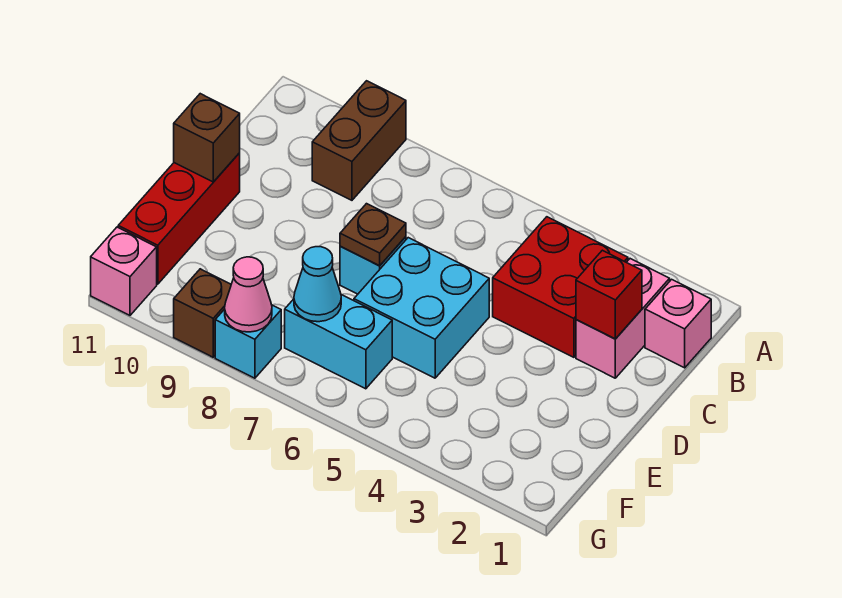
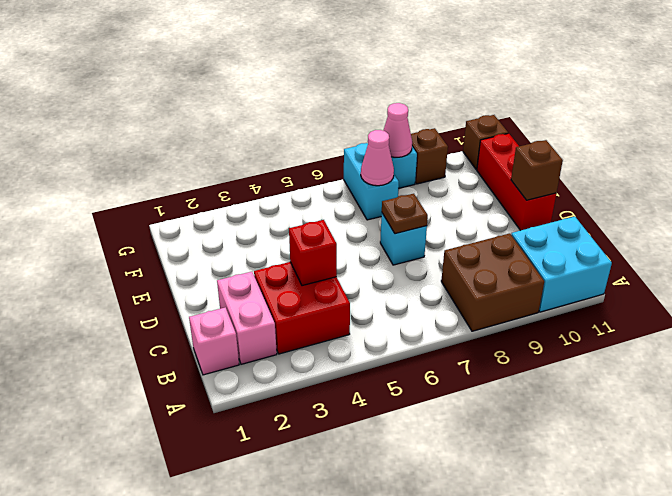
brown 1x2 brick [312,81,406,200] -> brown 2x2 brick [441,233,544,331]
red 1x1 brick [576,250,642,339] -> red 1x1 brick moved to [289,220,337,286]
cyan 2x2 brick [354,238,489,378] -> cyan 2x2 brick moved to [511,216,612,312]
cyan 1x2 brick [285,294,392,389] -> cyan 1x2 brick turned to [344,143,399,220]
cyan 1x1 cone [294,247,341,322] -> pink 1x1 cone [361,130,394,186]
pink 1x1 brick [91,227,157,315] -> brown 1x1 brick [463,115,508,170]

